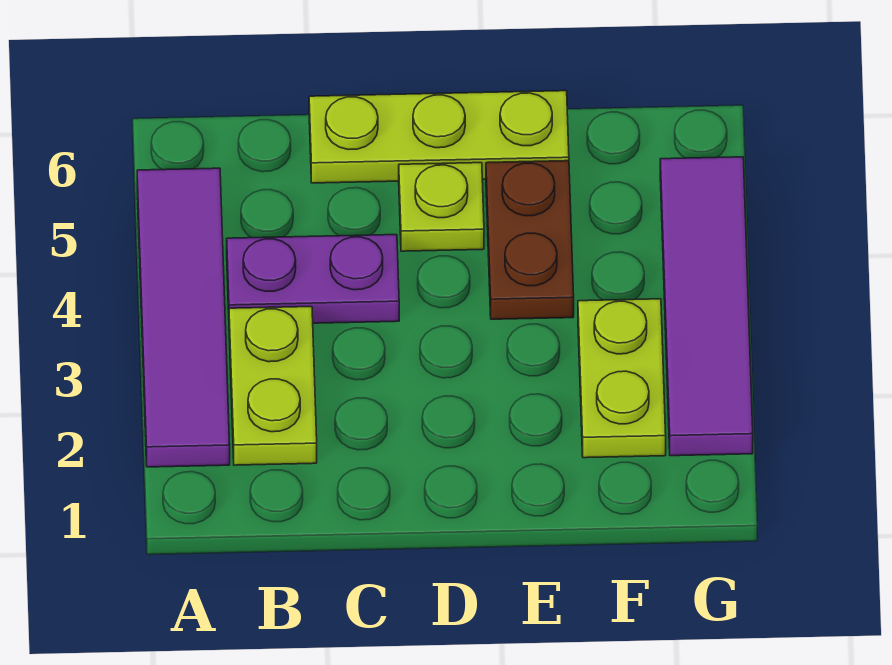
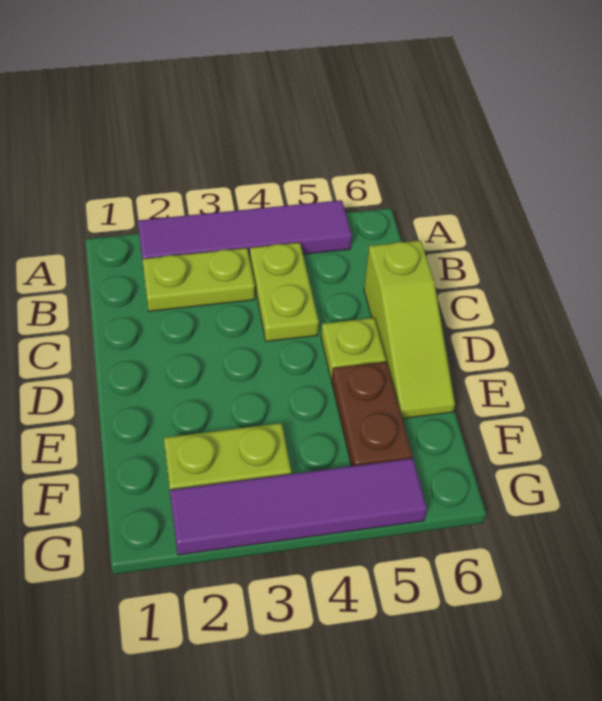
purple 1x2 plate [227,235,399,323] -> lime 1x2 plate [250,243,319,342]
lime 1x3 plate [309,91,569,183] -> lime 1x3 slope [364,241,455,419]
brown 1x2 plate [486,161,574,319] -> brown 1x2 plate turned to [331,362,412,466]

